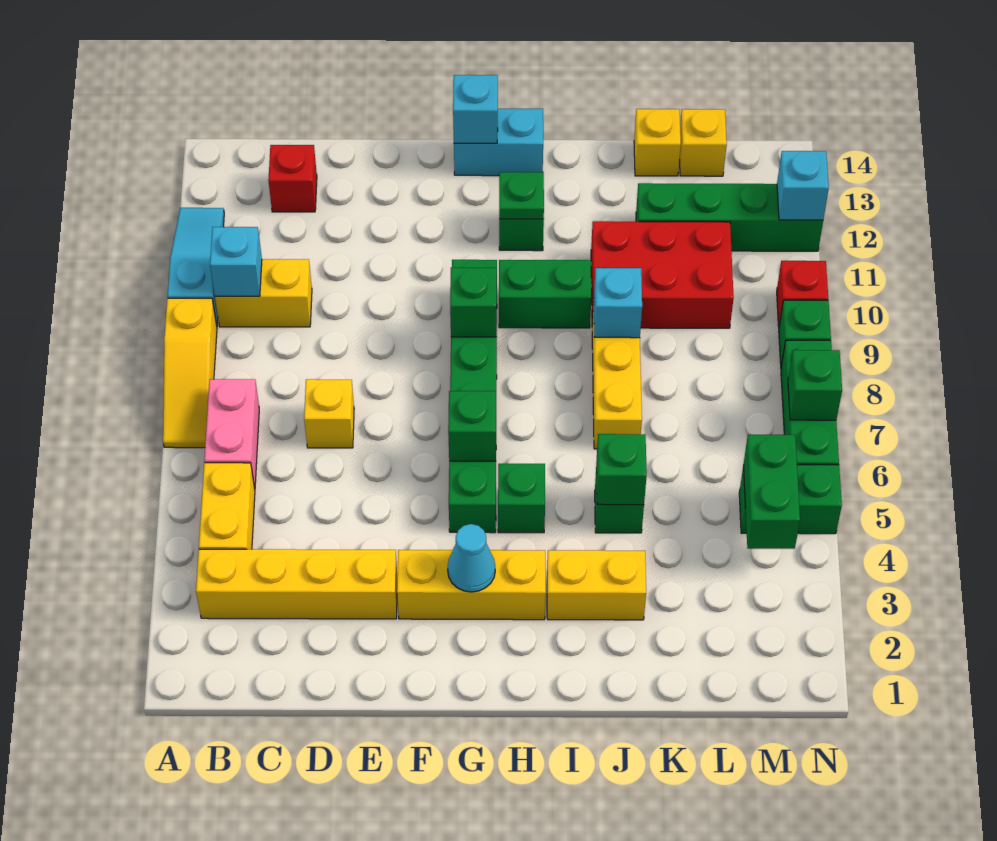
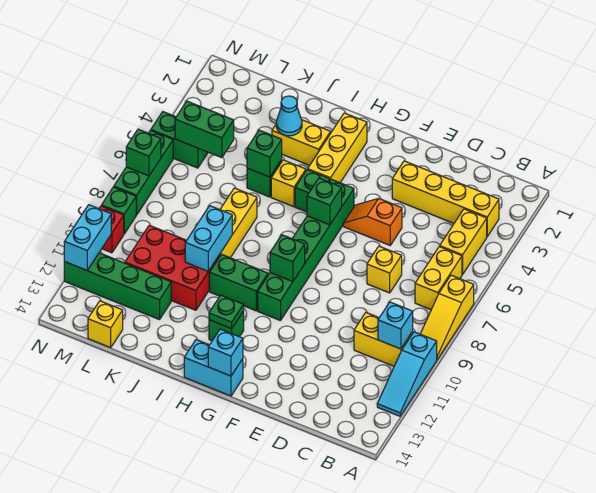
yellow 1x3 slope [163,298,217,448] -> yellow 1x3 slope turned to [421,275,474,359]
pink 1x2 brick [204,379,259,488] -> yellow 1x2 brick [415,247,462,310]
red 1x1 brick [268,145,317,212] -> none
none -> orange 1x2 slope [343,198,402,245]
yellow 1x3 brick [397,550,546,620] -> yellow 1x3 brick turned to [308,113,367,183]
cyan 1x1 cone [448,524,495,592] -> cyan 1x1 cone moved to [276,96,302,136]
cyan 1x1 brick [594,268,642,338] -> cyan 1x2 brick [185,206,232,271]
yellow 1x1 brick [634,109,681,176] -> yellow 1x1 brick moved to [271,160,306,207]
green 1x2 brick [743,435,800,549] -> green 1x2 brick turned to [175,101,234,158]
cyan 1x1 brick [777,151,829,220] -> cyan 1x2 brick [64,205,111,270]

